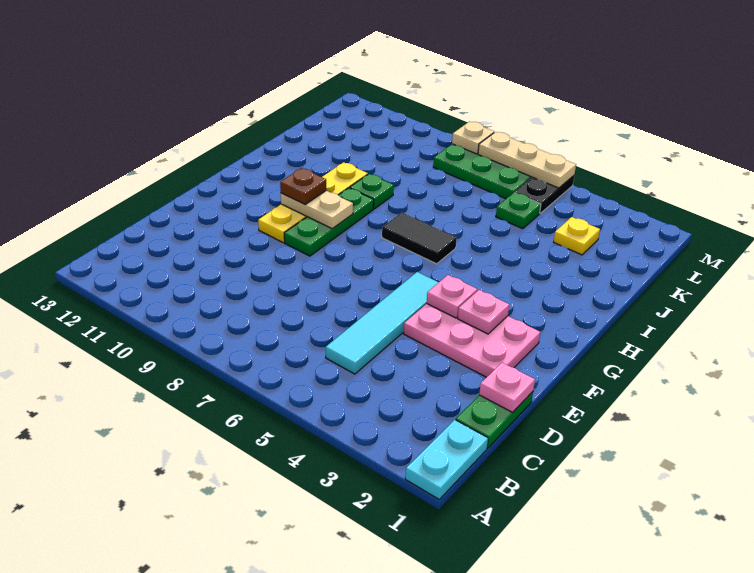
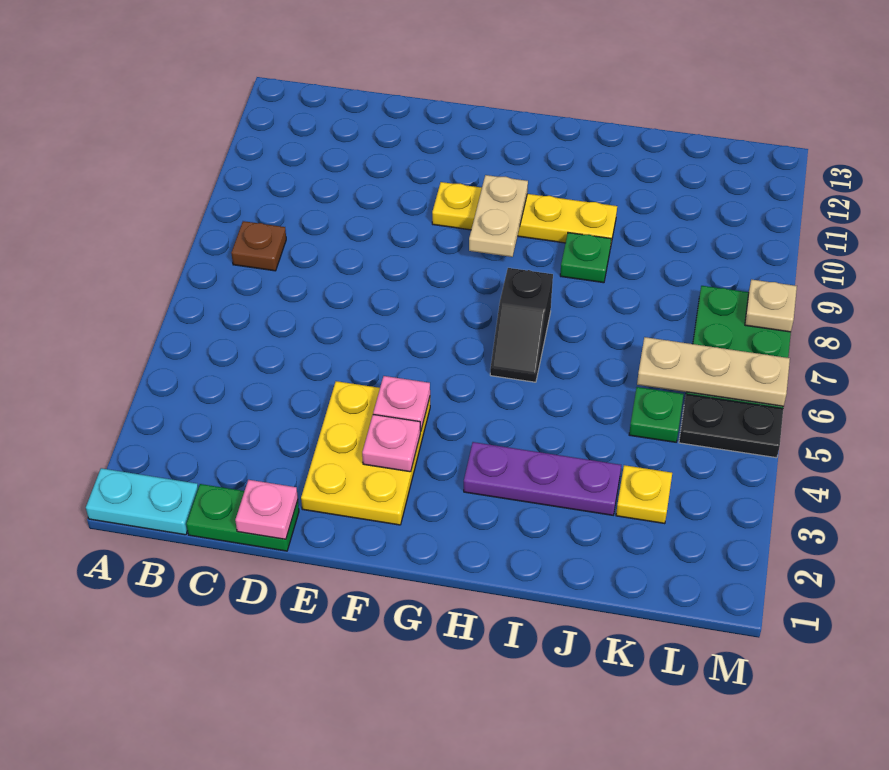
cyan 1x4 tile [326,272,439,374] -> none
pink 2x3 plate [404,304,540,377] -> yellow 2x3 plate [301,381,430,525]
green 1x3 plate [284,188,374,256] -> none
brown 1x1 plate [280,168,326,204] -> brown 1x1 plate moved to [231,221,286,271]
none -> purple 1x3 plate [464,442,621,515]
black 1x2 tile [382,213,457,264] -> black 1x2 slope [490,268,553,382]
tan 1x3 plate [478,132,576,188] -> tan 1x3 plate turned to [637,337,790,406]

